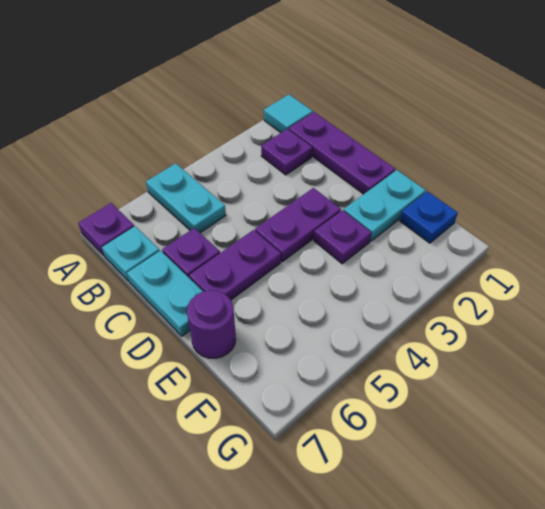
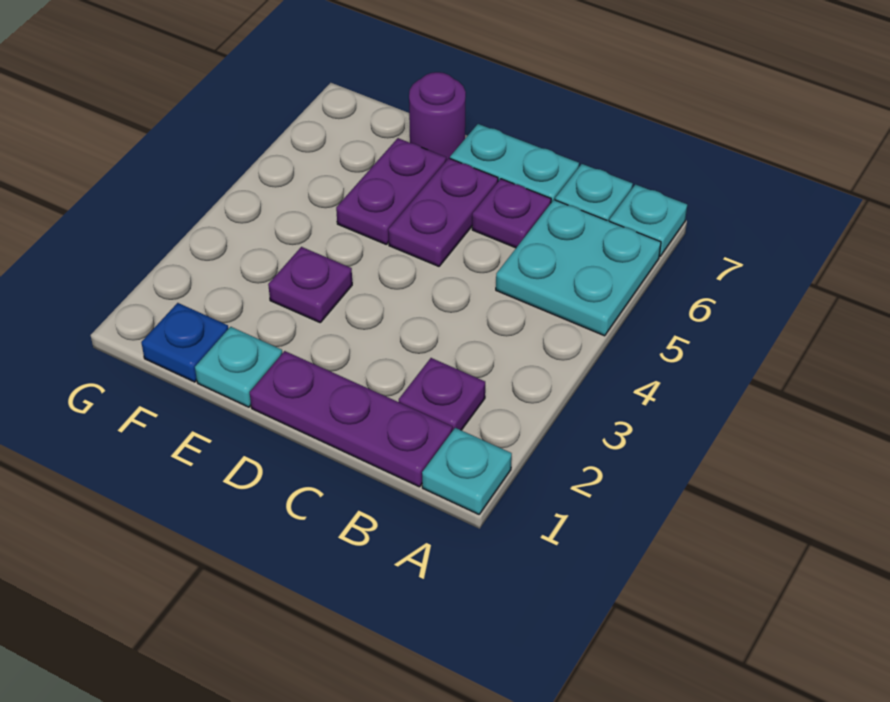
cyan 1x1 tile [264,94,313,133] -> cyan 1x1 plate [422,428,512,514]
cyan 1x2 plate [146,163,226,233] -> cyan 2x2 plate [496,200,661,336]
purple 1x1 plate [78,203,134,256] -> cyan 1x1 plate [609,184,687,257]
purple 1x2 plate [255,188,341,262] -> purple 1x2 plate moved to [336,138,446,244]
cyan 1x2 plate [344,170,426,241] -> cyan 1x1 plate [195,327,282,407]

